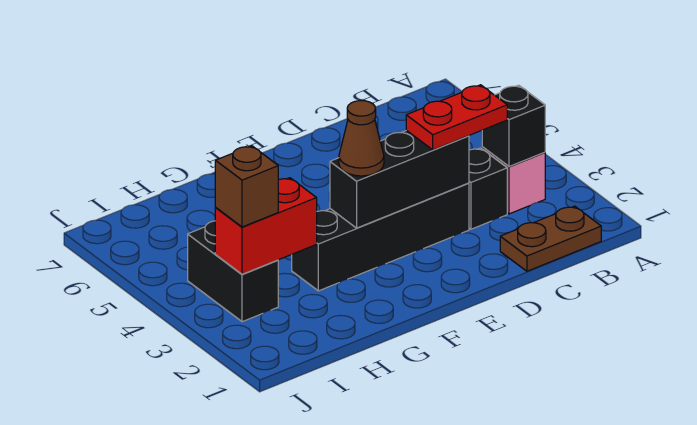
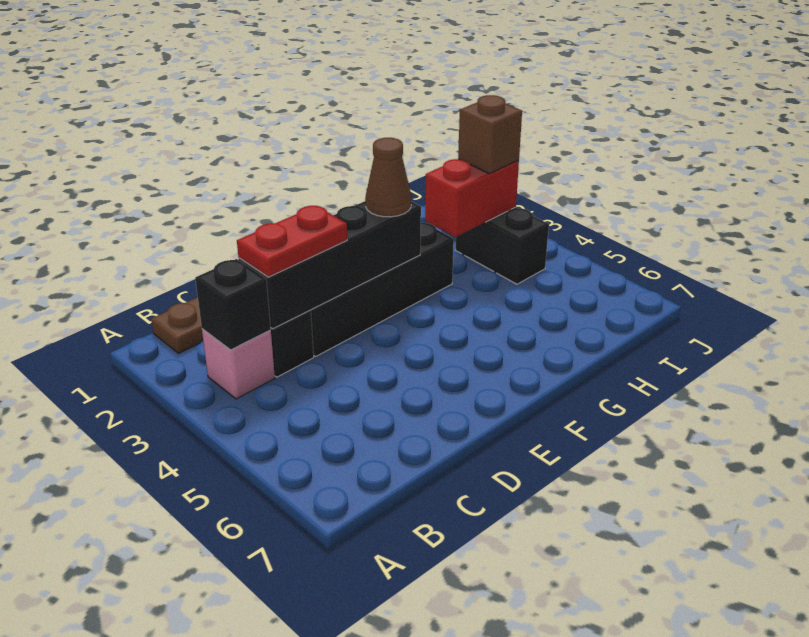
black 1x3 brick [330,130,469,228] -> black 1x4 brick [239,201,421,329]

